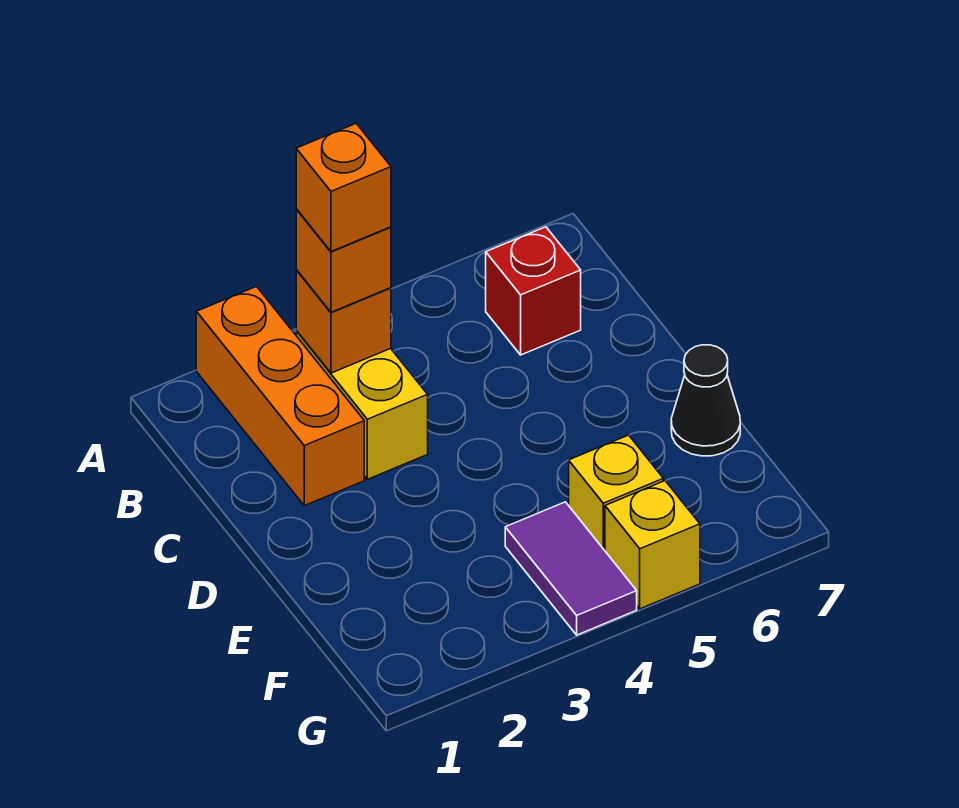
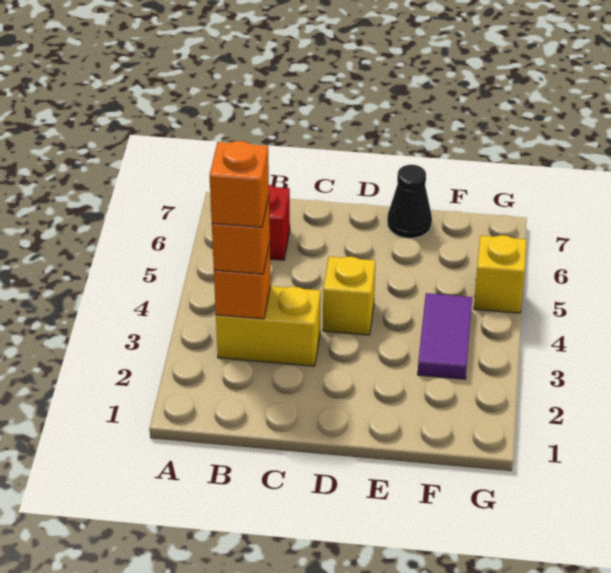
orange 1x3 brick [196,287,364,506] -> none
purple 1x2 tile [505,502,637,635] -> purple 1x2 tile turned to [418,293,472,379]
yellow 1x1 brick [569,435,663,550] -> yellow 1x1 brick moved to [323,257,375,335]

